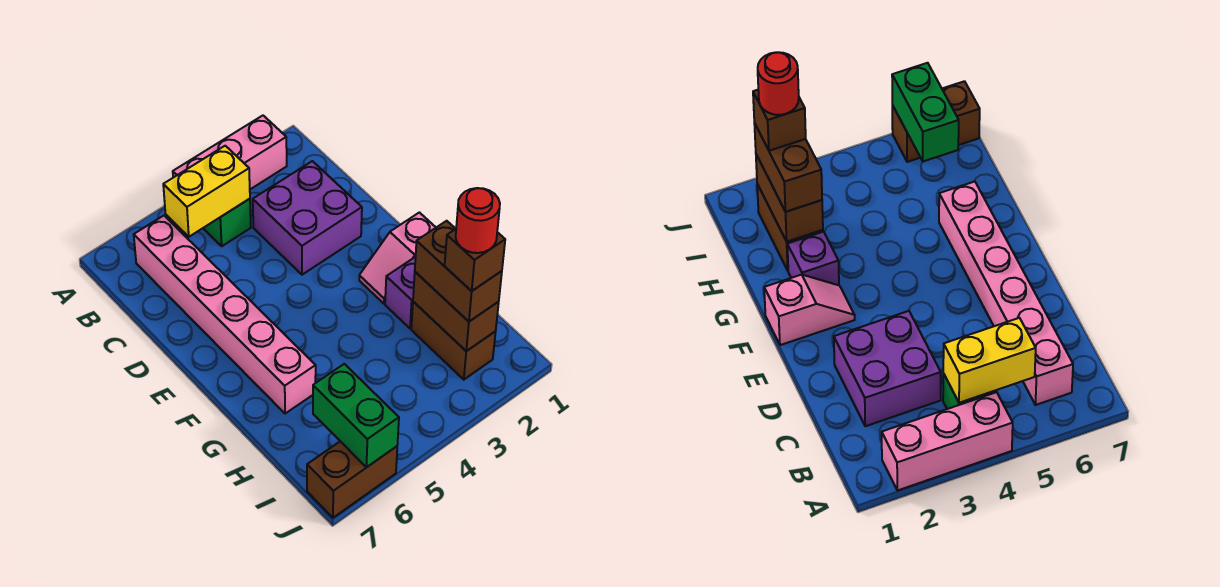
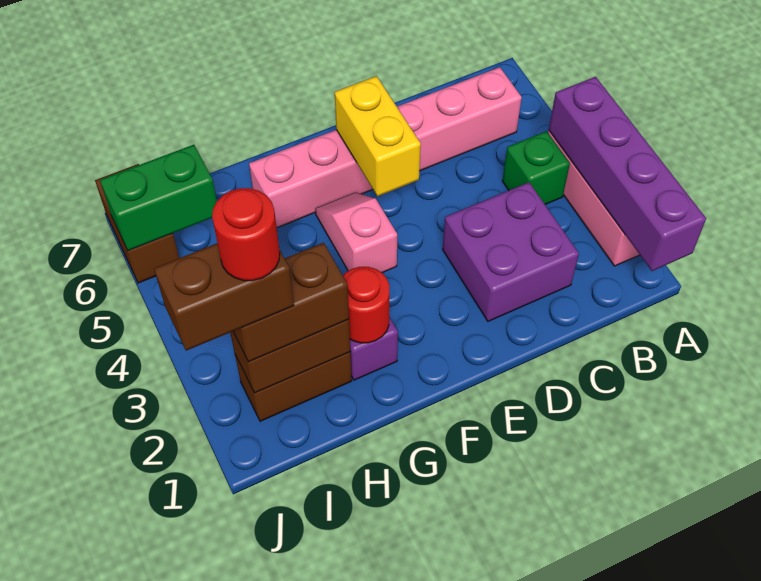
none -> purple 1x4 brick [549,77,706,271]
yellow 1x2 brick [163,146,250,237] -> yellow 1x2 brick moved to [335,76,421,196]
pink 1x2 slope [359,213,436,303] -> pink 1x2 slope moved to [315,192,397,273]
none -> red 1x1 round brick [343,267,389,343]
brown 1x1 brick [445,229,505,291] -> brown 1x2 brick [154,243,294,351]

